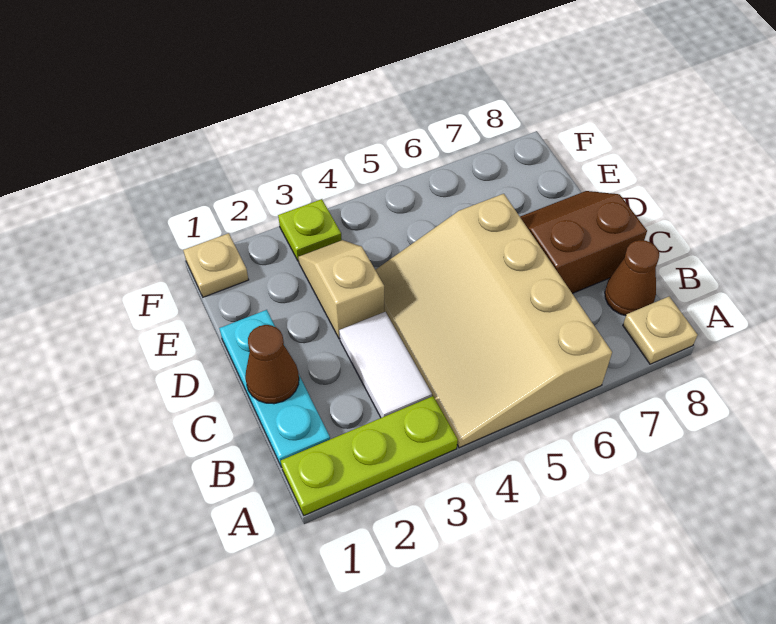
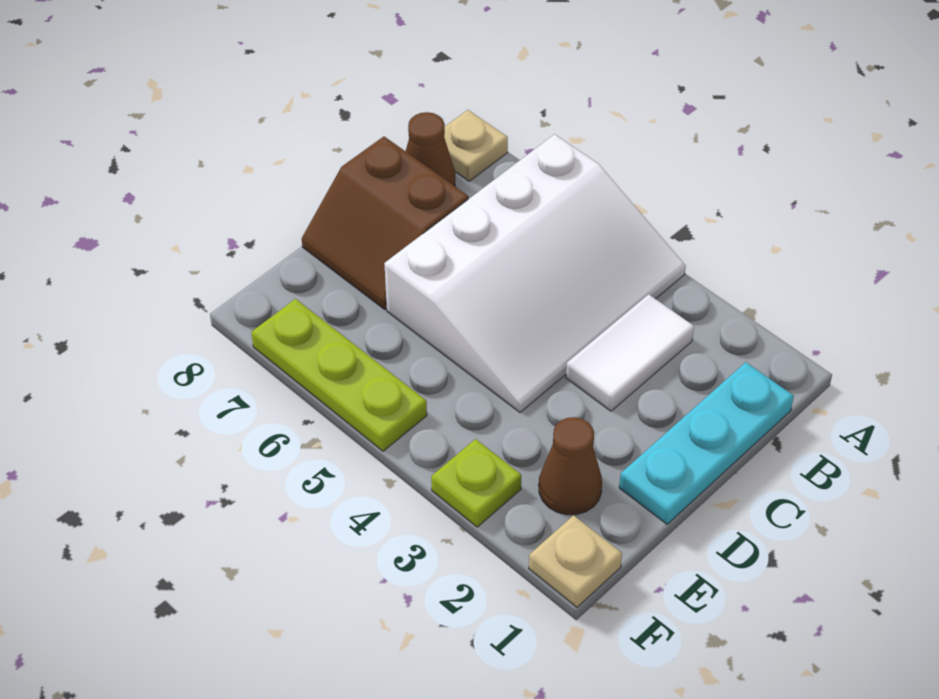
lime 1x3 plate [281,396,458,515] -> lime 1x3 plate moved to [251,299,427,451]
tan 3x4 slope [376,194,612,448] -> white 3x4 slope [384,134,686,412]
brown 1x1 cone [245,325,299,404] -> brown 1x1 cone moved to [539,417,602,515]
tan 1x2 slope [298,240,384,339] -> none

